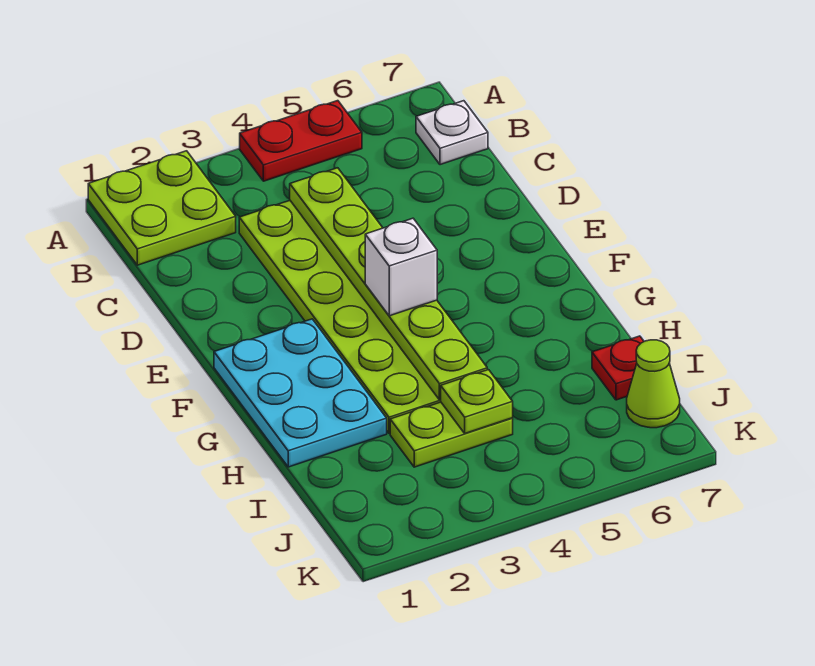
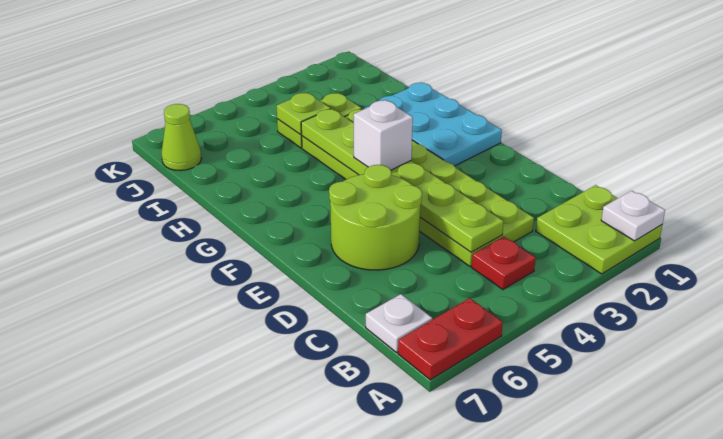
none -> white 1x1 plate [601,191,665,241]
red 1x2 plate [240,101,362,181] -> red 1x2 plate moved to [398,298,503,380]
none -> lime 2x2 round brick [329,165,422,270]
red 1x1 plate [592,336,644,400] -> red 1x1 plate moved to [472,237,536,290]

